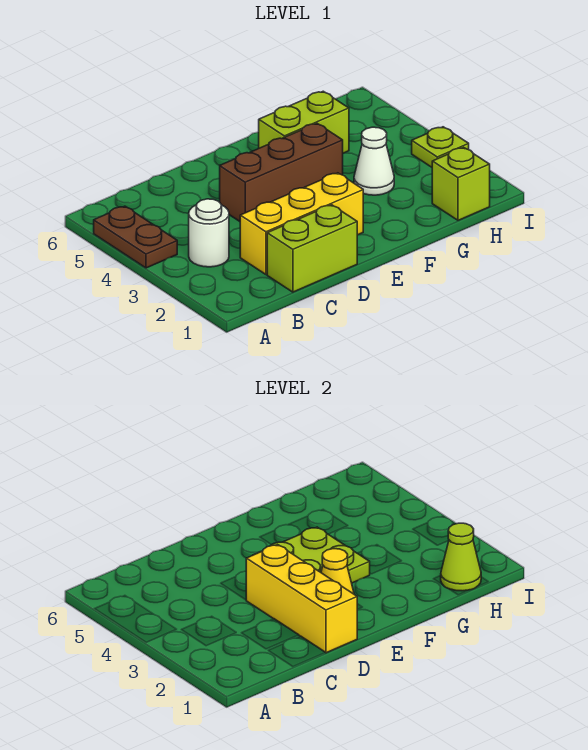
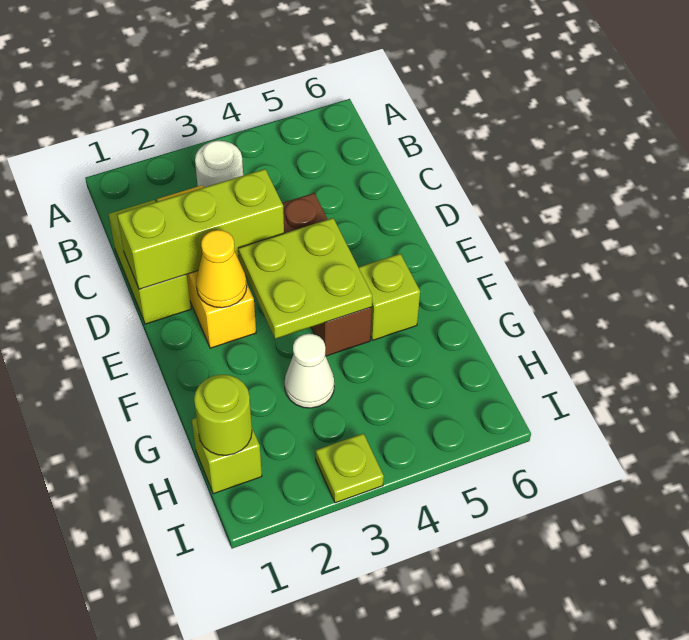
brown 1x2 plate [94,206,177,268] -> none
yellow 1x3 brick [246,545,357,653] -> lime 1x3 brick [117,169,284,289]
lime 1x2 brick [259,91,349,153] -> lime 1x1 brick [358,254,420,340]
lime 1x1 cone [441,523,481,591] -> lime 1x1 round brick [194,375,252,455]

